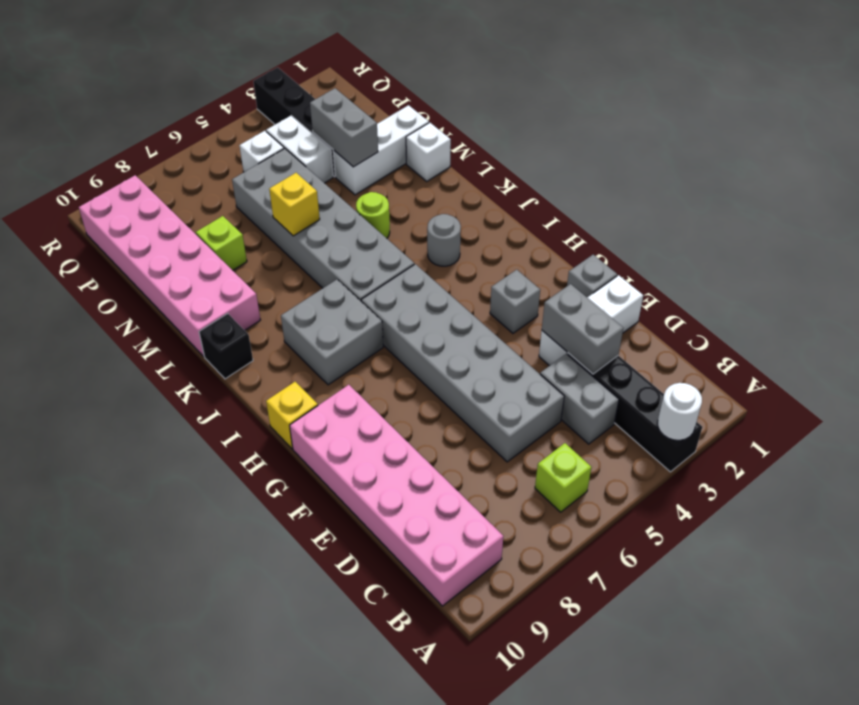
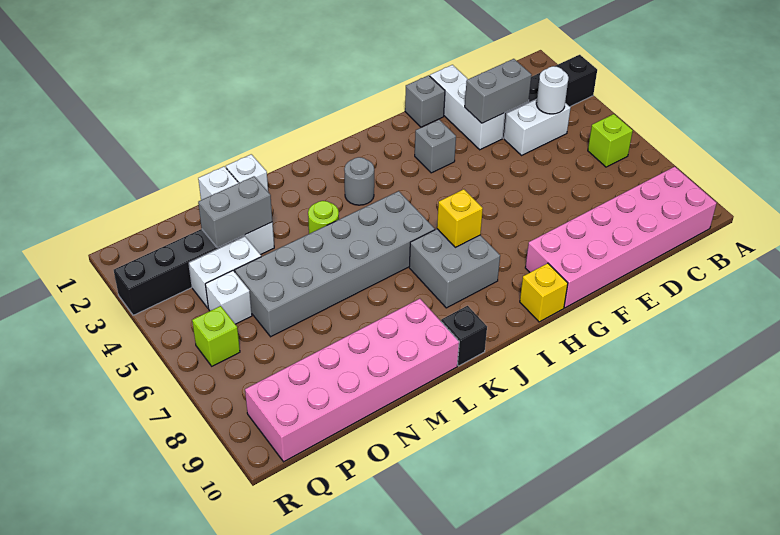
white 1x1 round brick [658,383,702,440] -> white 1x1 round brick moved to [536,66,569,114]
grey 1x2 brick [540,354,619,444] -> white 1x2 brick [504,99,570,155]
grey 2x6 brick [361,264,564,462] -> none
yellow 1x1 brick [269,173,320,236] -> yellow 1x1 brick moved to [437,189,483,247]
lime 1x1 brick [196,216,247,270] -> lime 1x1 brick moved to [192,306,240,366]

